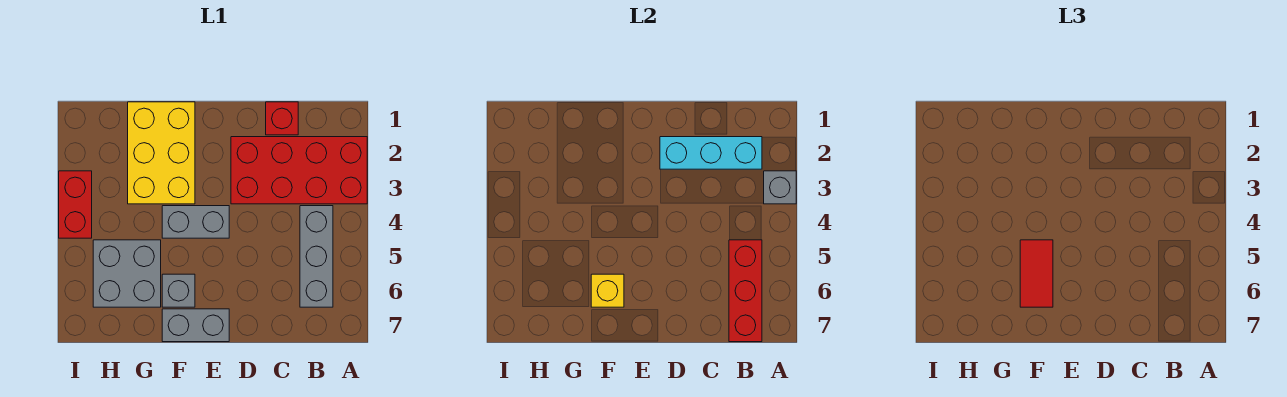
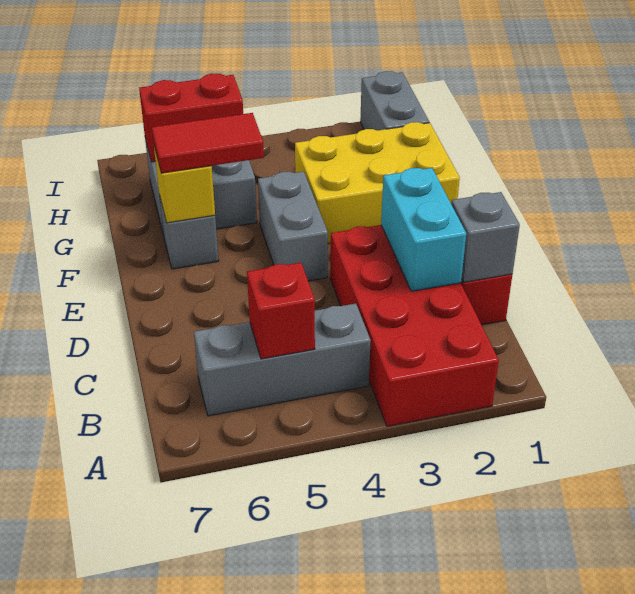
grey 1x1 brick [764,171,796,204] -> grey 1x1 brick moved to [451,192,520,282]
cyan 1x3 brick [660,137,762,169] -> cyan 1x2 brick [381,168,466,291]
red 1x3 brick [729,240,762,342] -> red 1x1 brick [247,263,315,359]
grey 1x2 brick [162,309,229,342] -> grey 1x2 brick moved to [360,71,429,131]
red 1x2 brick [59,171,92,238] -> red 1x2 brick moved to [139,73,243,162]

